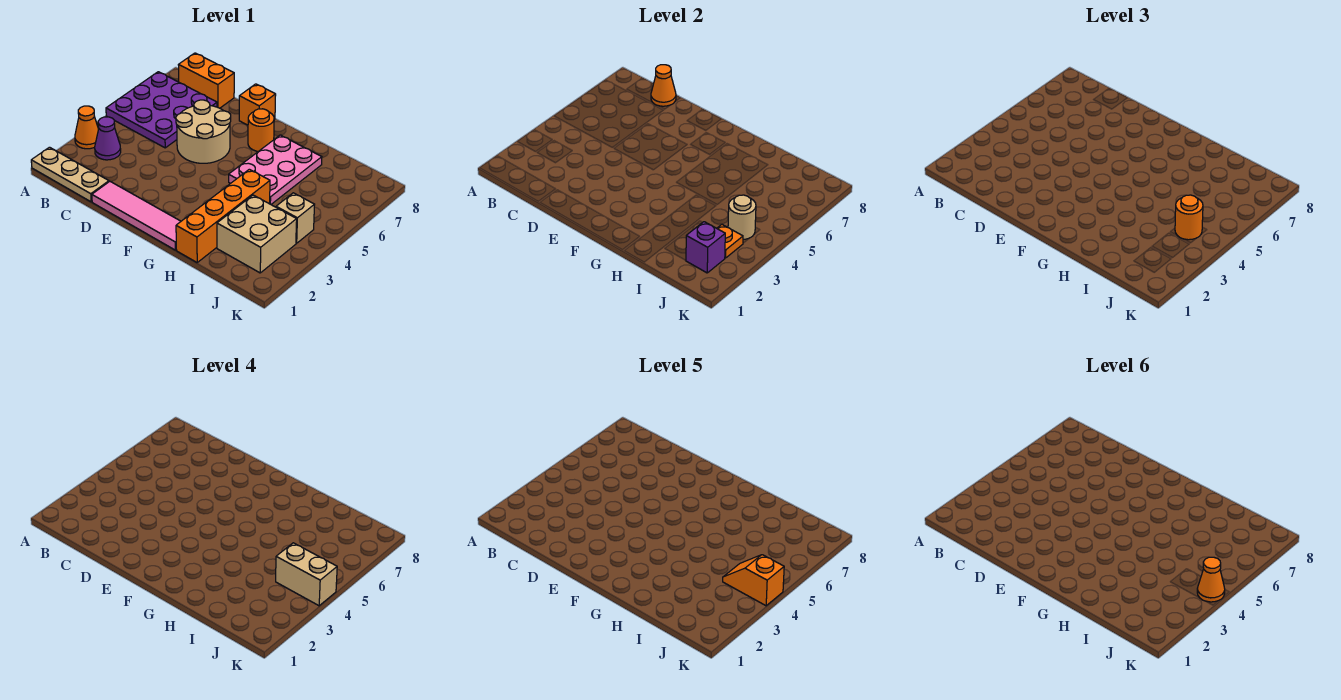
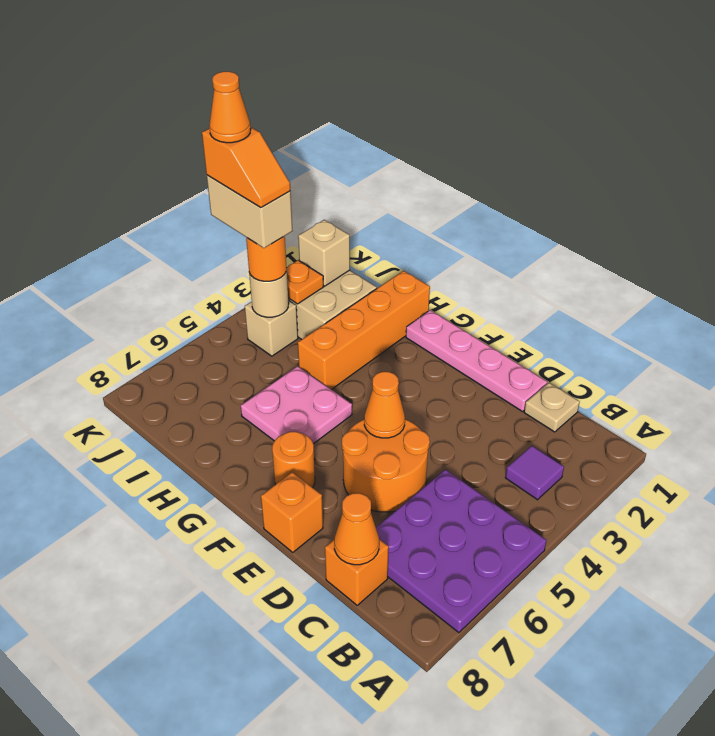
tan 1x3 plate [31,147,109,202] -> tan 1x1 plate [524,383,580,432]
orange 1x1 cone [75,106,99,149] -> orange 1x1 cone moved to [364,372,405,438]
purple 1x1 cone [95,117,121,160] -> purple 1x1 tile [505,446,564,500]
orange 1x2 brick [179,53,234,108] -> orange 1x1 brick [325,539,389,605]
pink 1x4 tile [92,181,181,250] -> pink 1x4 plate [406,310,547,412]
tan 2x2 round brick [176,100,231,163] -> orange 2x2 round brick [342,419,430,512]
pink 2x3 plate [229,135,322,204] -> pink 2x2 plate [241,366,352,444]
purple 1x1 brick [686,222,725,273] -> tan 1x1 brick [298,220,350,286]

